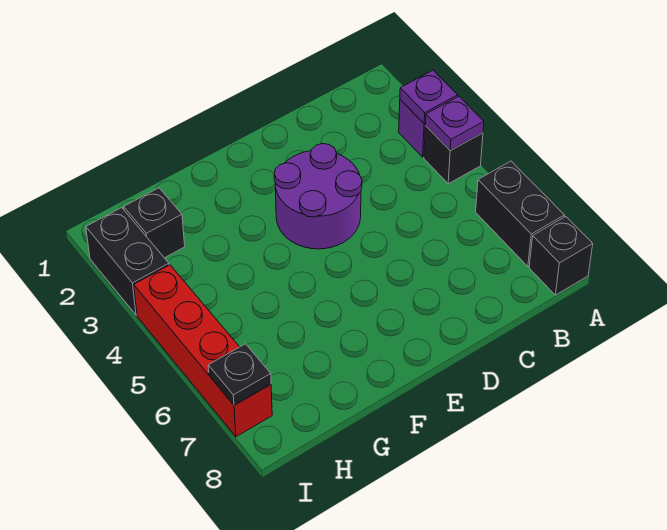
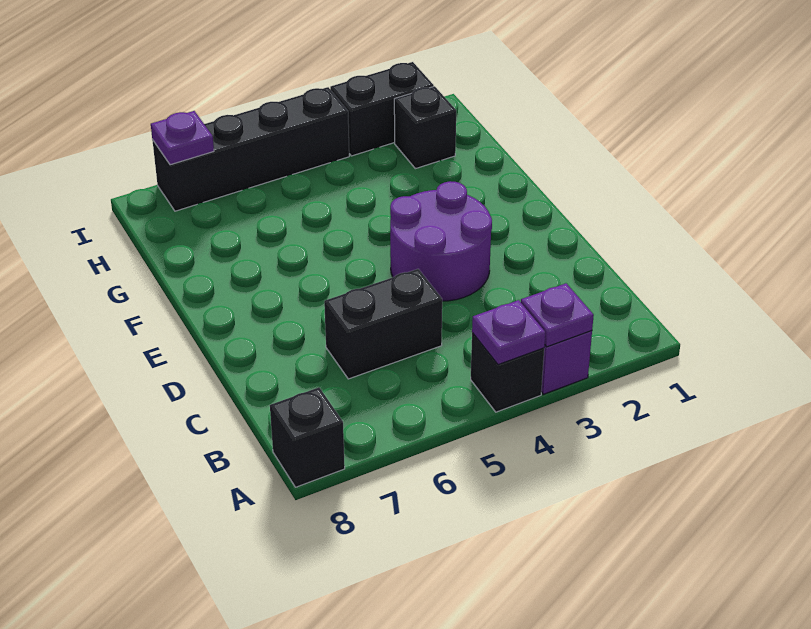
black 1x2 brick [476,161,565,266] -> black 1x2 brick moved to [324,269,442,379]
red 1x4 brick [134,265,272,437] -> black 1x4 brick [152,87,349,211]
black 1x1 plate [208,344,271,405] -> purple 1x1 plate [151,111,214,165]

